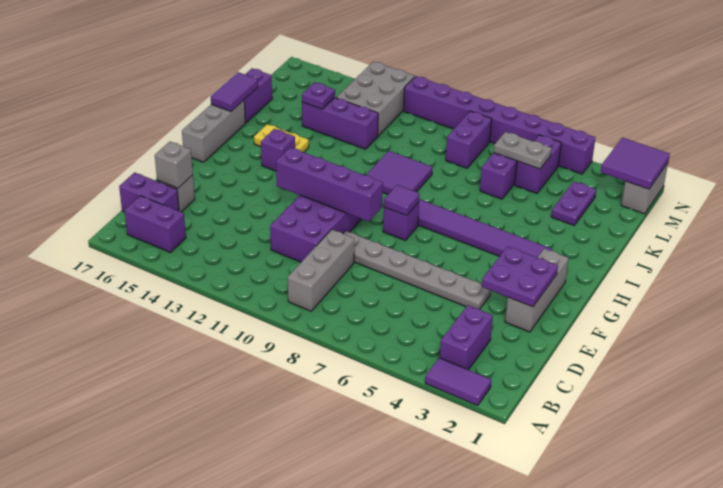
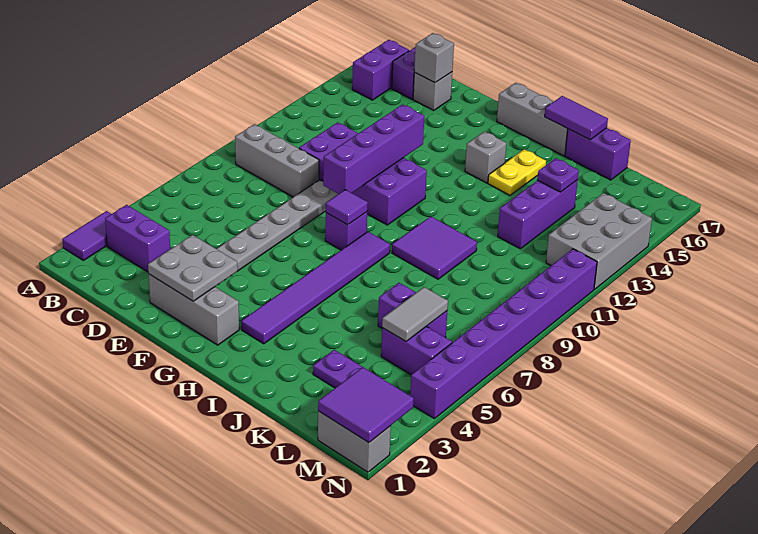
purple 2x2 plate [482,247,558,307] -> grey 2x2 plate [148,235,238,301]
purple 1x1 brick [261,129,295,171] -> grey 1x1 brick [465,131,506,183]
grey 1x2 plate [494,132,552,169] -> grey 1x2 tile [382,287,448,341]
purple 1x2 brick [446,111,492,168] -> none
grey 2x3 brick [336,62,415,136] -> grey 2x3 brick turned to [546,193,652,289]

